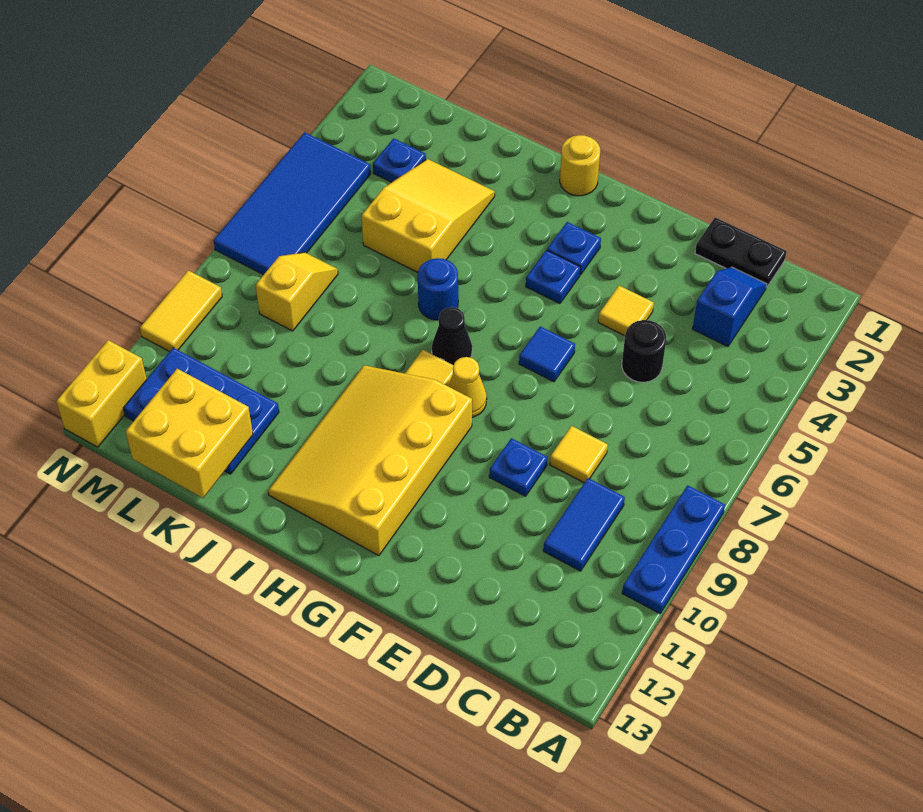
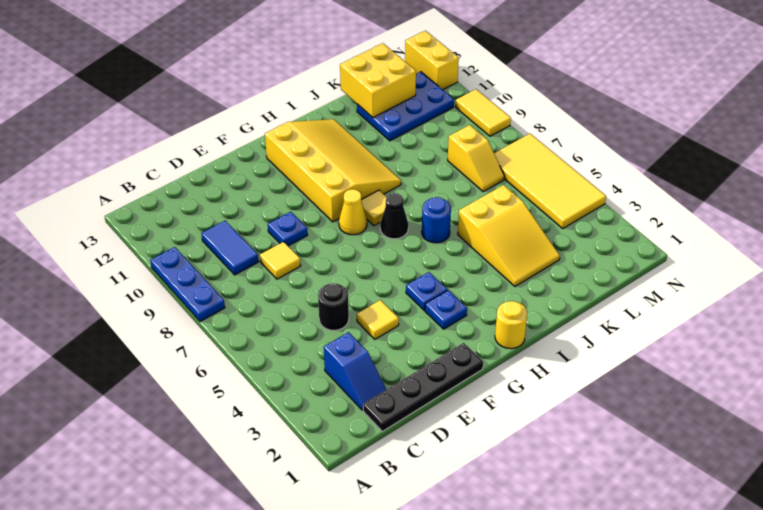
black 1x2 plate [695,218,787,288] -> black 1x4 plate [363,343,483,431]
blue 1x1 tile [519,326,575,382] -> none
blue 1x1 plate [373,138,426,182] -> none
blue 2x4 tile [214,132,371,275] -> yellow 2x4 tile [494,134,606,228]

